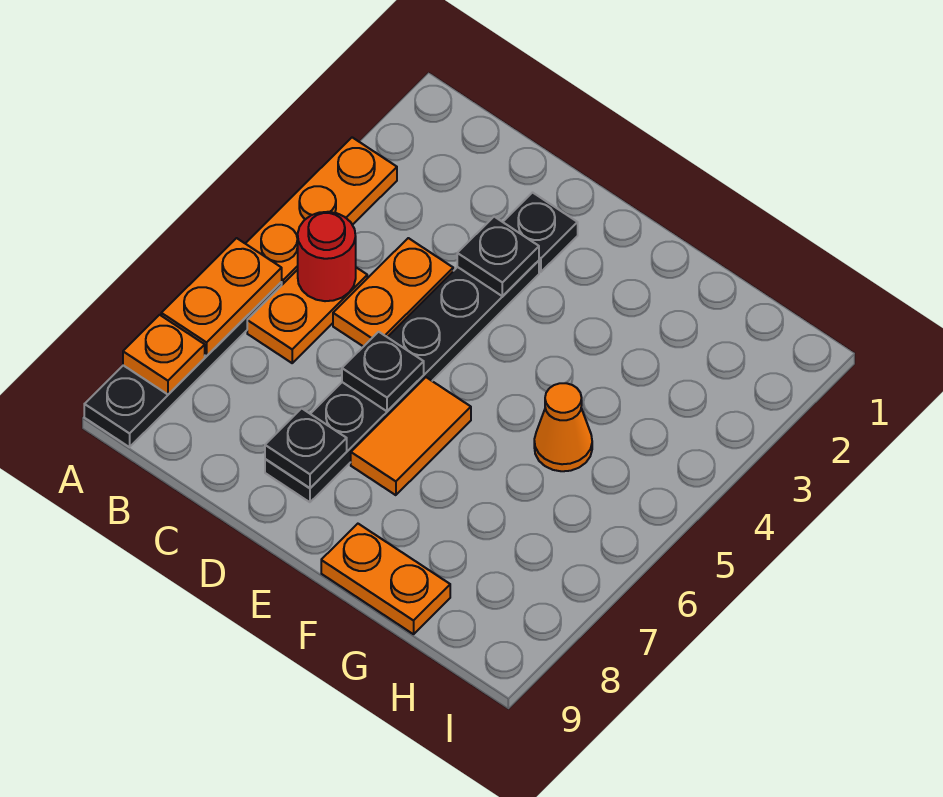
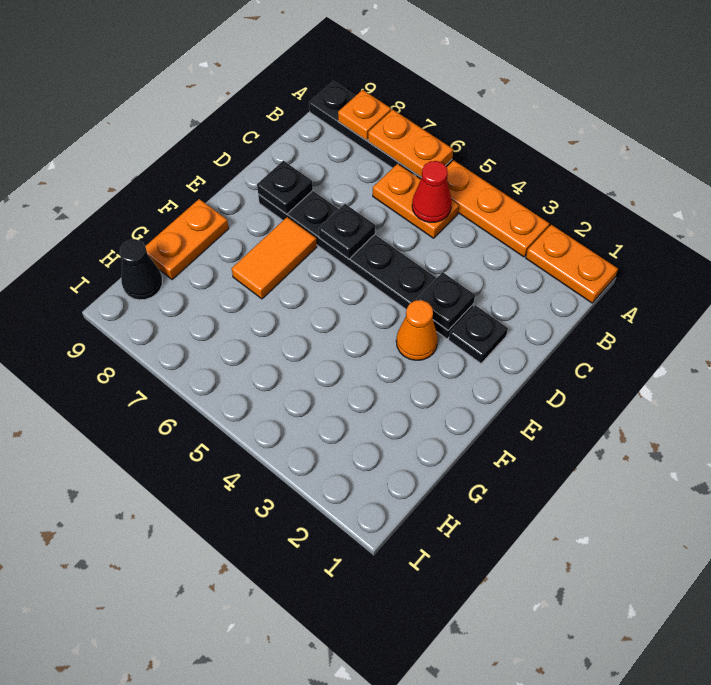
red 1x1 round brick [298,212,356,301] -> red 1x1 cone [412,161,452,222]
orange 1x2 plate [333,238,453,347] -> orange 1x2 plate moved to [526,225,618,303]
orange 1x2 tile [351,377,471,495] -> orange 1x2 tile turned to [232,217,317,299]
orange 1x1 cone [534,383,592,471] -> orange 1x1 cone moved to [396,300,438,360]
none -> black 1x1 cone [120,240,162,300]

